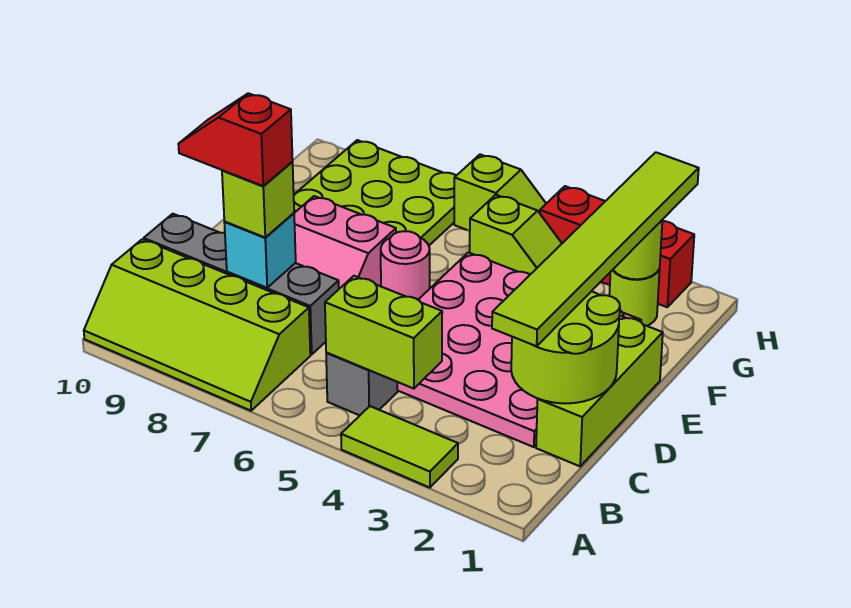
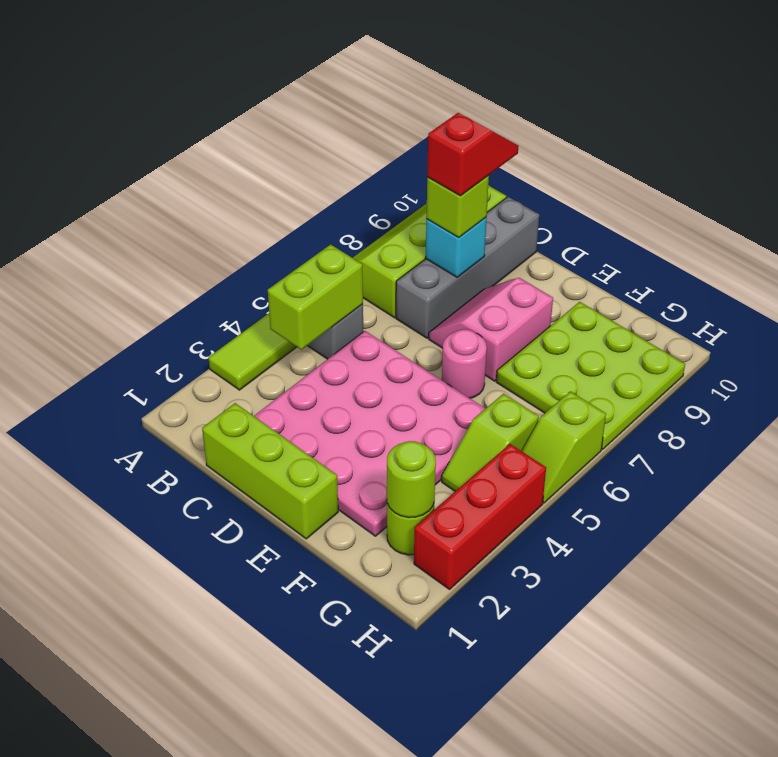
lime 2x2 round brick [511,291,620,403] -> none
lime 1x6 tile [492,152,699,346] -> none

